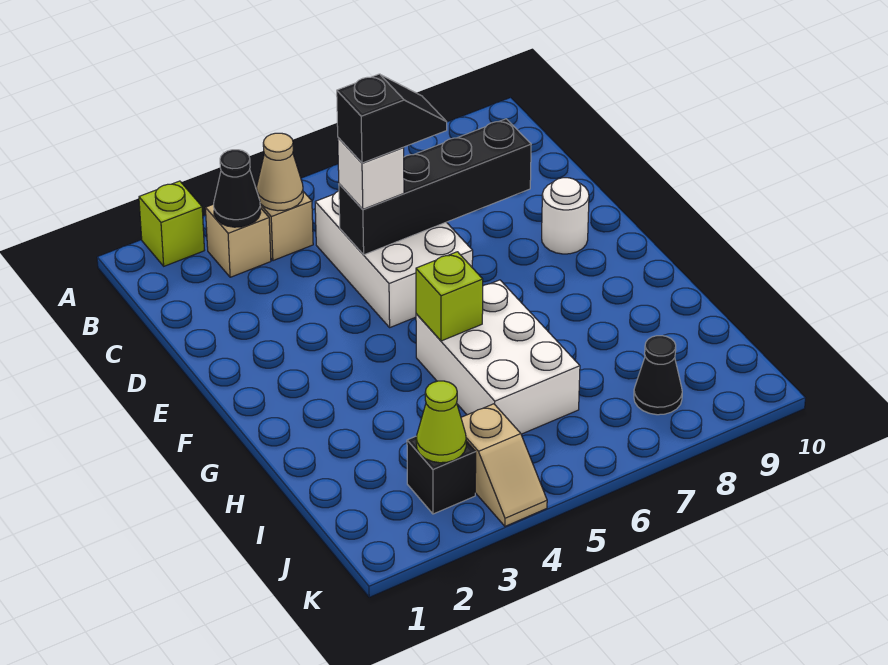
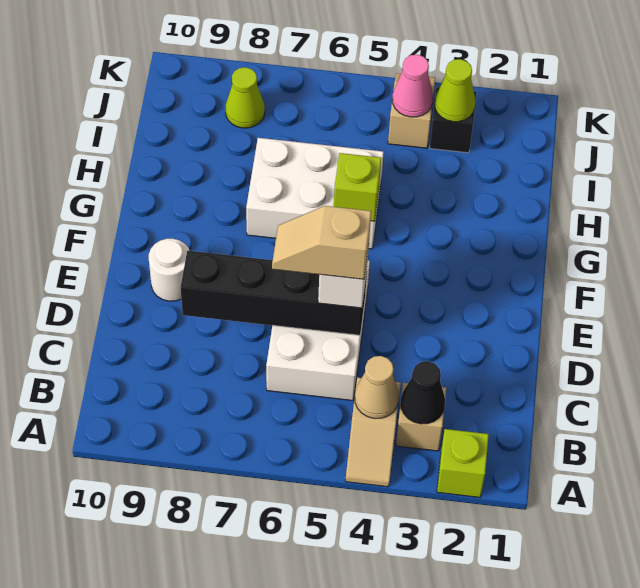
black 1x2 slope [337,74,447,163] -> tan 1x2 slope [272,206,371,279]
white 2x3 brick [416,280,580,434] -> white 2x3 brick turned to [246,138,384,249]
none -> pink 1x1 cone [392,55,433,117]
black 1x1 cone [634,336,682,415] -> lime 1x1 cone [226,67,265,128]

